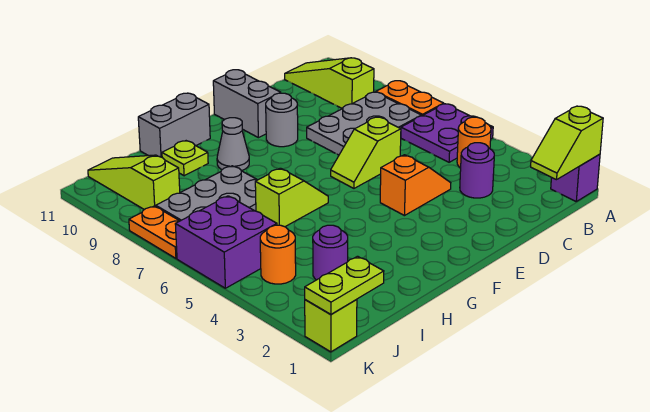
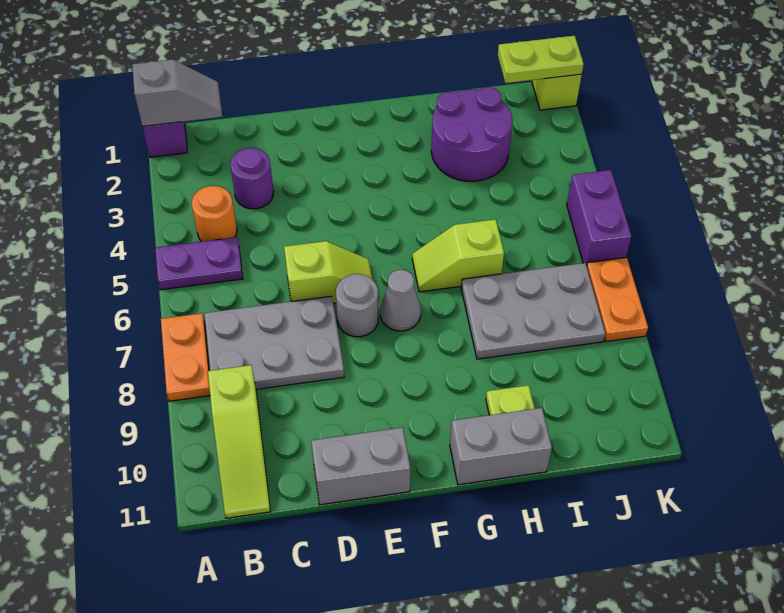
lime 1x2 slope [531,106,603,180] -> grey 1x2 slope [132,59,222,127]
purple 2x2 plate [401,104,493,162] -> purple 1x2 plate [155,237,243,290]
orange 1x2 slope [380,155,451,216] -> none
grey 1x1 round brick [266,93,298,147] -> grey 1x1 round brick moved to [336,274,378,337]
grey 1x2 brick [213,70,281,138] -> grey 1x2 brick turned to [311,427,410,505]
grey 1x1 cone [217,118,249,171] -> grey 1x1 cone moved to [380,270,421,331]
purple 1x1 round brick [313,225,348,280] -> purple 2x2 round brick [431,87,512,181]
orange 1x1 round brick [260,225,296,284] -> none
purple 2x2 brick [175,196,277,288] -> purple 1x2 brick [567,170,632,266]
lime 1x3 slope [88,155,180,210] -> none

